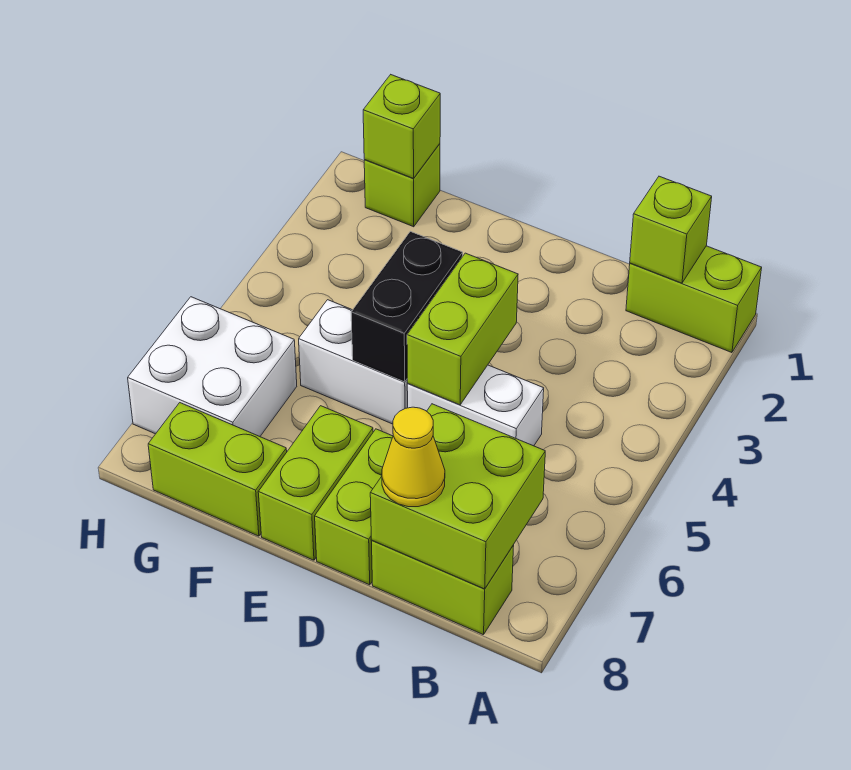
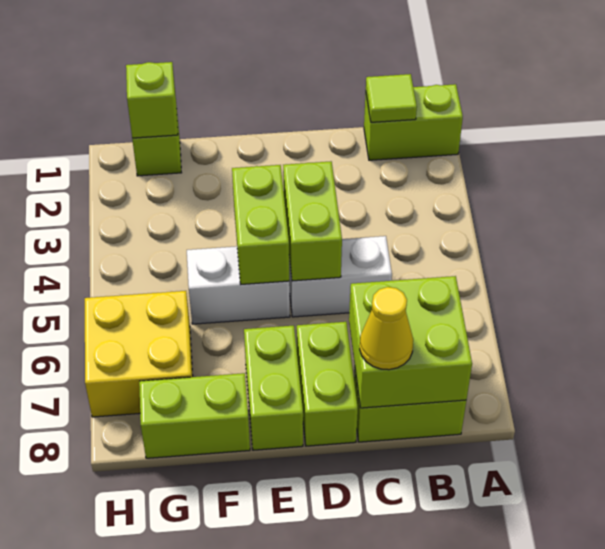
lime 1x1 brick [630,176,712,283] -> lime 1x1 tile [366,74,417,122]
black 1x2 brick [351,231,463,382] -> lime 1x2 brick [232,165,289,284]
white 2x2 brick [128,297,297,436] -> yellow 2x2 brick [85,291,193,417]

